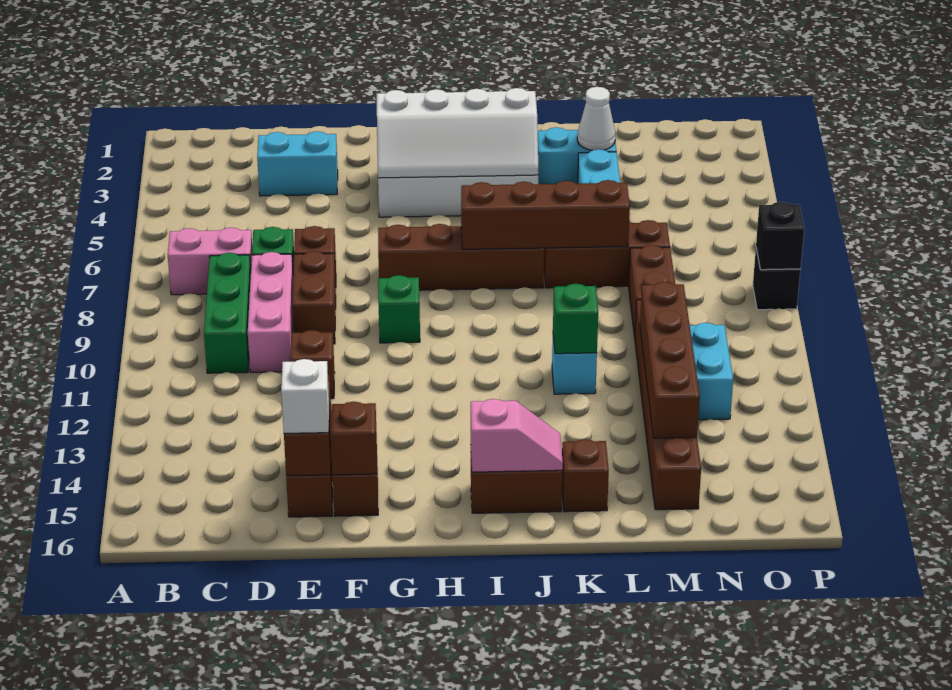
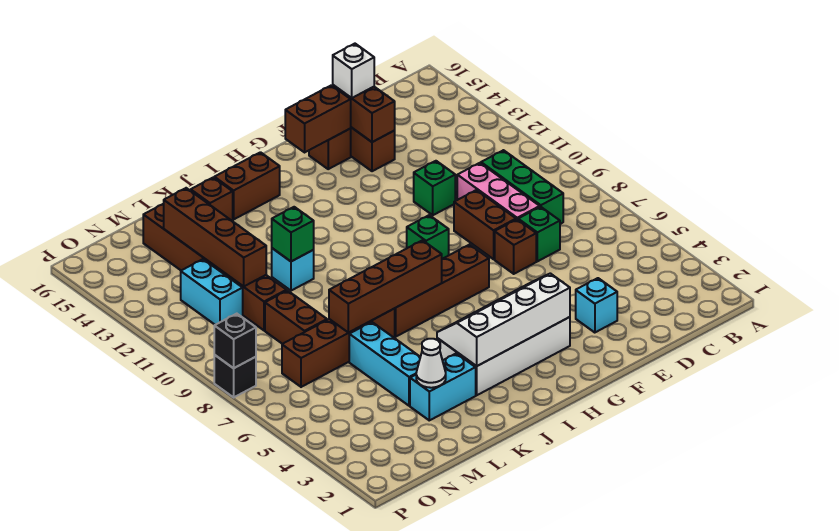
pink 1x2 brick [168,228,252,295] -> none
cyan 1x2 brick [257,131,338,196] -> cyan 1x1 brick [576,278,617,333]
brown 1x1 brick [290,330,335,399] -> green 1x1 brick [414,161,455,215]
brown 1x1 brick [331,402,377,475] -> brown 1x2 brick [285,85,351,152]
pink 1x2 slope [471,399,563,472] -> none
brown 1x3 brick [544,220,670,288] -> brown 1x4 brick [282,309,395,387]

